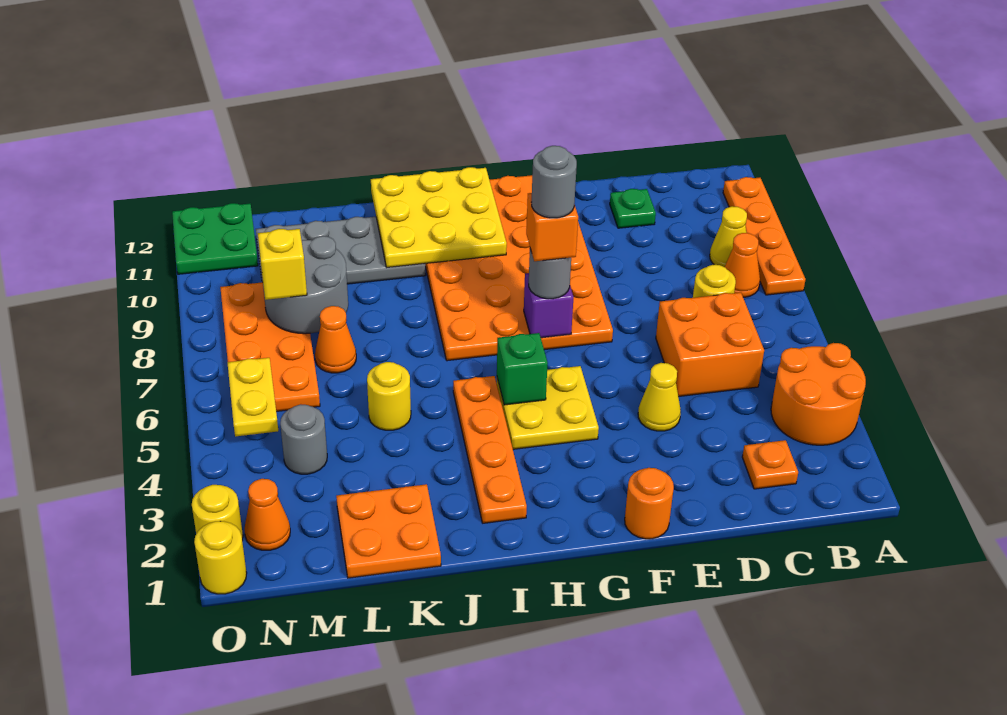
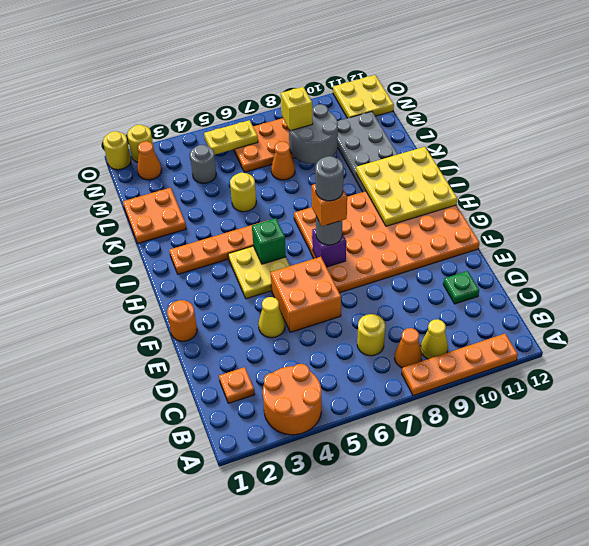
orange 2x2 brick [656,293,764,397] -> orange 2x2 brick moved to [271,257,341,332]
green 2x2 plate [172,203,258,274] -> yellow 2x2 plate [333,75,394,118]

